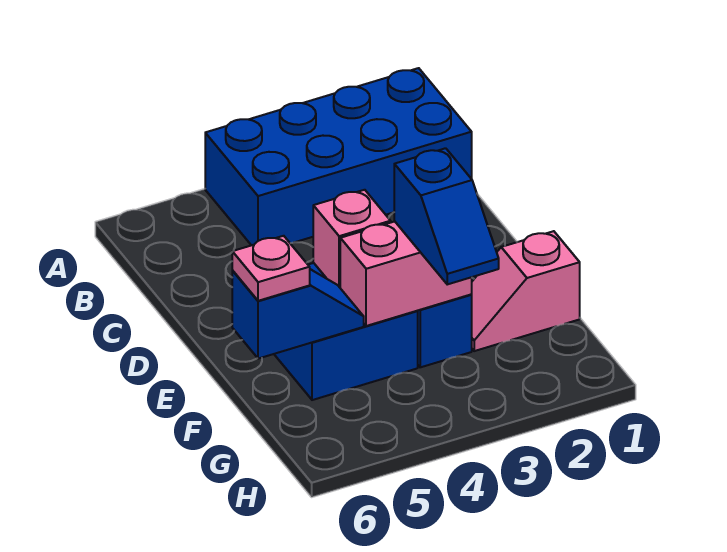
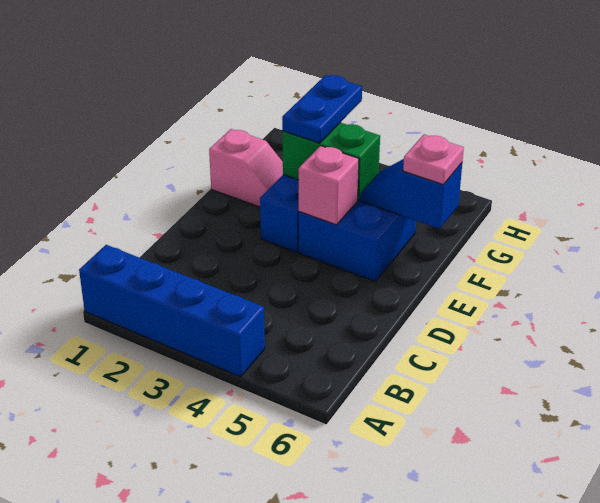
blue 2x4 brick [205,68,472,245] -> blue 1x4 brick [79,245,265,377]
pink 1x2 brick [340,221,472,326] -> green 1x2 brick [282,122,380,200]
blue 1x2 slope [394,148,499,284] -> blue 1x2 plate [282,75,362,143]

